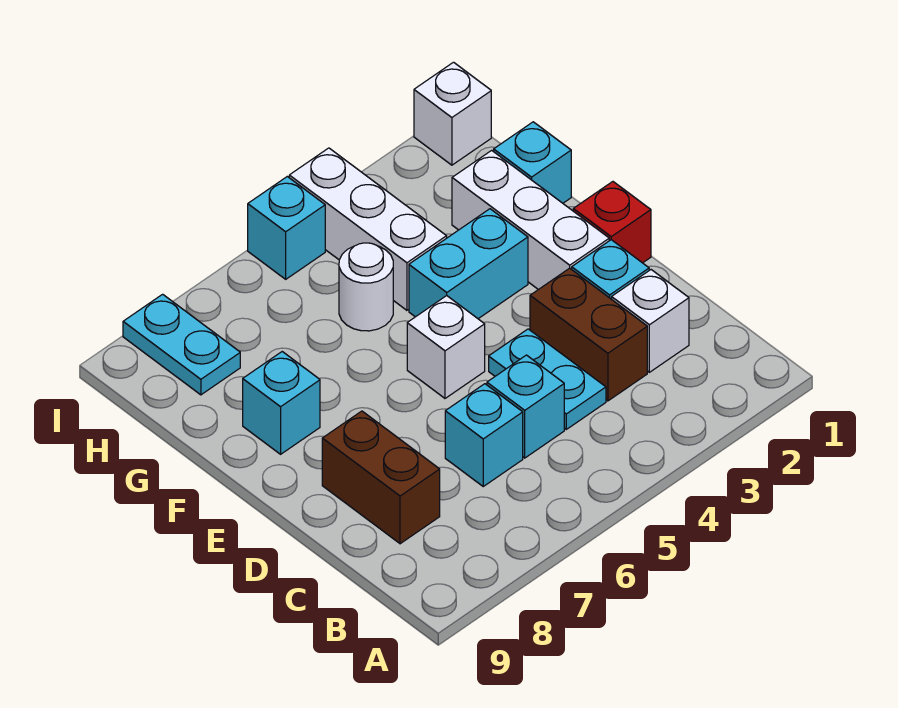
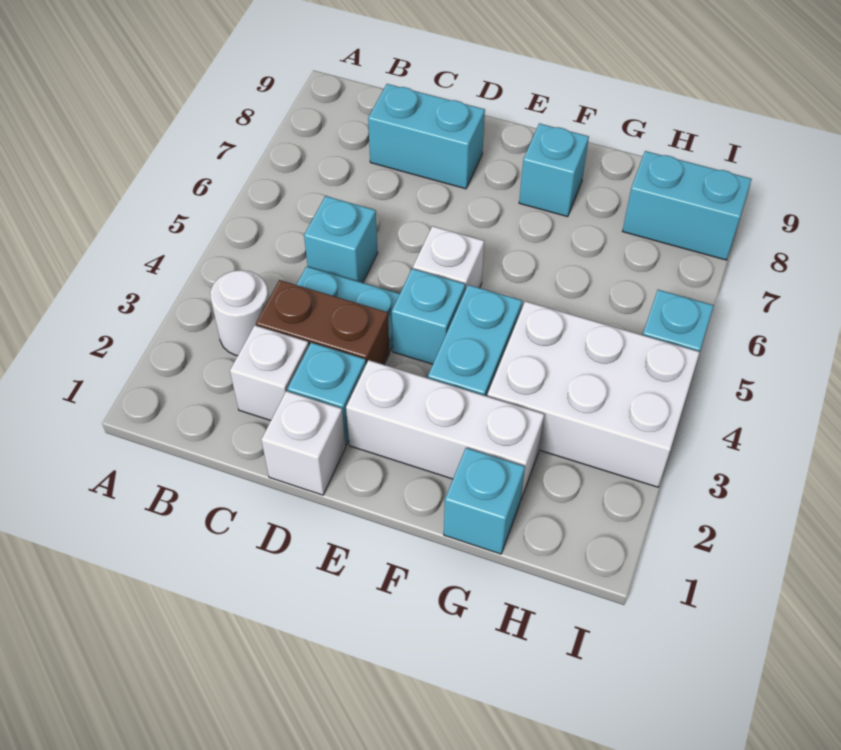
cyan 1x1 brick [445,384,523,486] -> cyan 1x1 brick moved to [392,269,465,364]
brown 1x2 brick [322,411,440,544] -> cyan 1x2 brick [368,84,485,189]
red 1x1 brick [573,182,651,263] -> none
white 1x3 brick [289,148,447,310] -> white 2x3 brick [487,301,700,487]
white 1x1 round brick [339,243,393,331] -> white 1x1 round brick moved to [210,270,269,356]
cyan 1x2 plate [123,294,240,395] -> cyan 1x2 brick [623,151,752,260]
white 1x1 brick [414,62,491,165] -> white 1x1 brick moved to [261,391,346,495]

